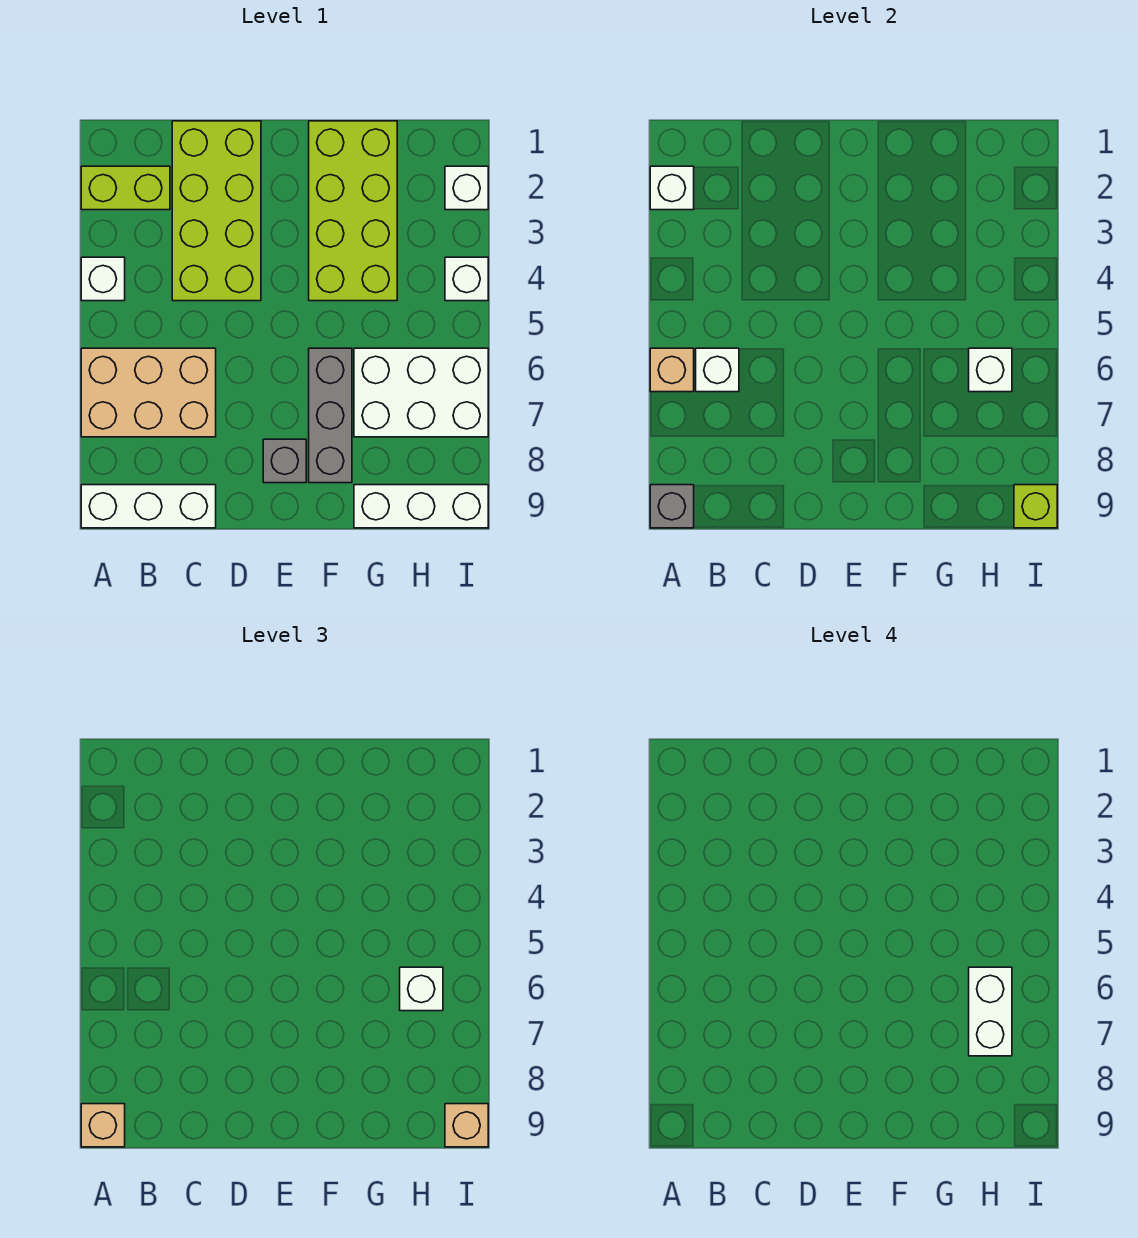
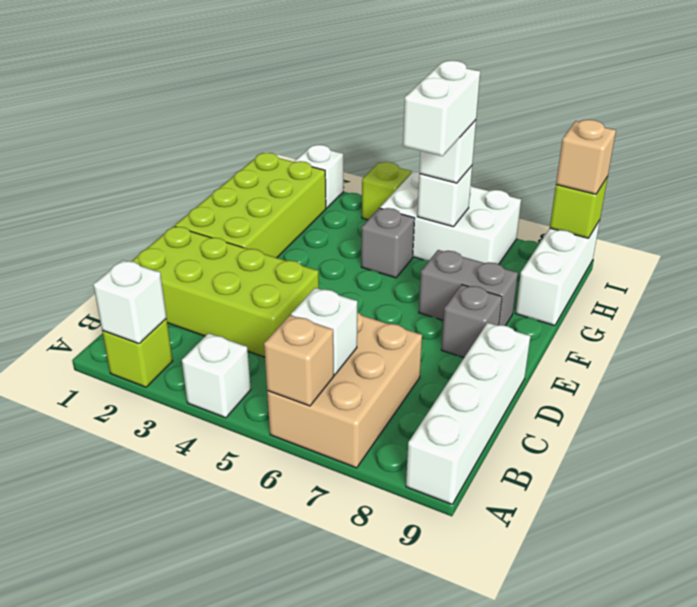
lime 1x2 brick [81,166,170,210] -> lime 1x1 brick [102,319,173,387]
white 1x3 brick [81,485,216,528] -> white 1x4 brick [406,323,530,504]
grey 1x1 brick [650,485,694,528] -> grey 1x1 brick moved to [361,208,415,278]
tan 1x1 brick [81,1104,125,1147] -> none
lime 2x4 brick [309,121,397,301] -> lime 2x4 brick turned to [175,153,326,258]
grey 1x3 brick [309,348,352,483] -> grey 1x2 brick [419,250,518,326]
white 2x3 brick [354,348,488,437] -> white 2x3 brick turned to [380,172,521,264]
white 1x2 brick [969,967,1012,1056] -> white 1x2 brick turned to [403,61,480,156]
white 1x1 brick [445,257,488,301] -> lime 1x1 brick [362,162,412,220]

